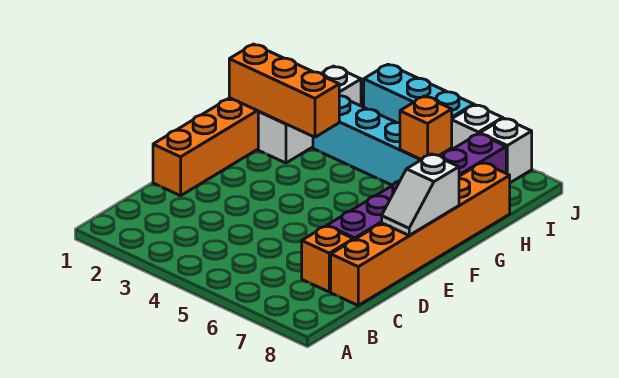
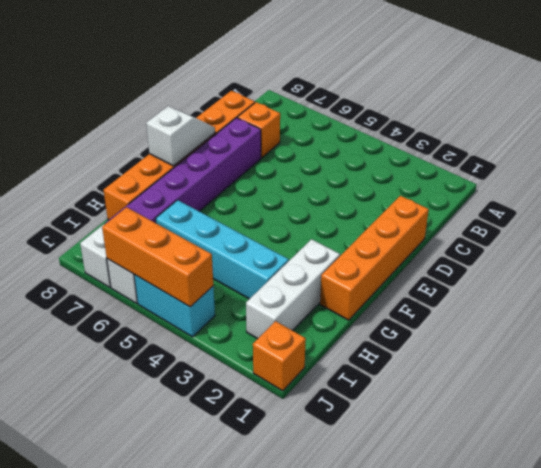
orange 1x3 brick [229,44,339,137] -> orange 1x3 brick moved to [102,207,213,307]
orange 1x1 brick [400,96,452,160] -> orange 1x1 brick moved to [253,321,306,391]
cyan 1x3 brick [364,64,474,123] -> cyan 1x2 brick [134,275,215,337]

